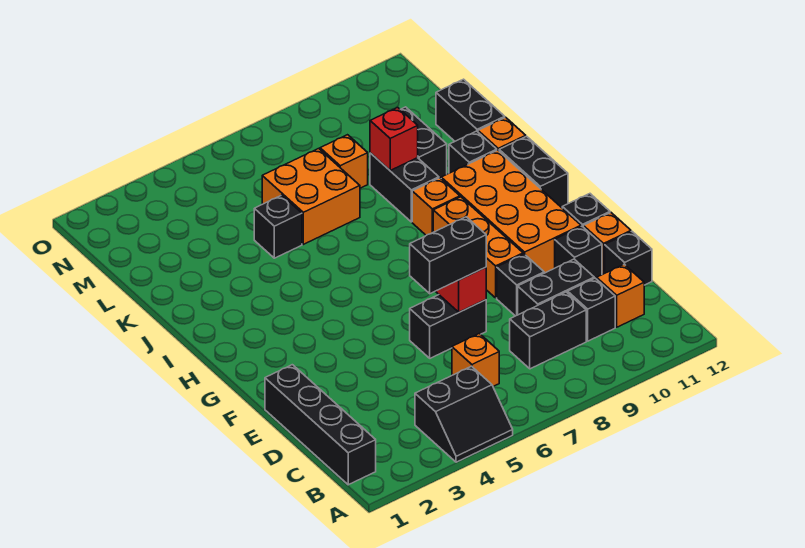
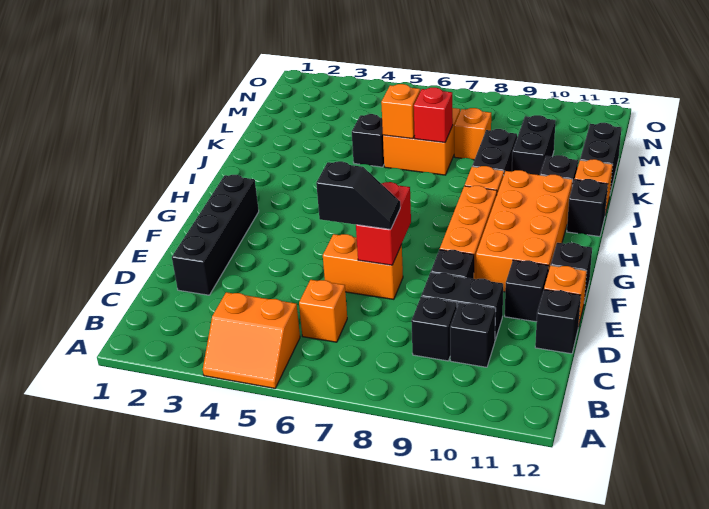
black 2x2 slope [415,366,513,462] -> orange 2x2 slope [203,292,300,388]
black 1x4 brick [265,365,376,485] -> black 1x4 brick moved to [172,175,259,295]
black 1x2 brick [510,292,586,369] -> black 1x1 brick [411,297,457,361]
orange 1x1 brick [597,264,644,327] -> orange 1x1 brick moved to [381,84,420,139]
black 1x2 brick [410,295,486,358] -> orange 1x2 brick [323,234,403,299]
black 1x2 brick [410,217,486,294] -> black 1x2 slope [316,161,400,229]
black 1x2 brick [499,136,568,208] -> black 1x1 brick [567,179,608,237]
red 1x1 brick [370,107,418,170] -> red 1x1 brick moved to [414,88,453,142]

